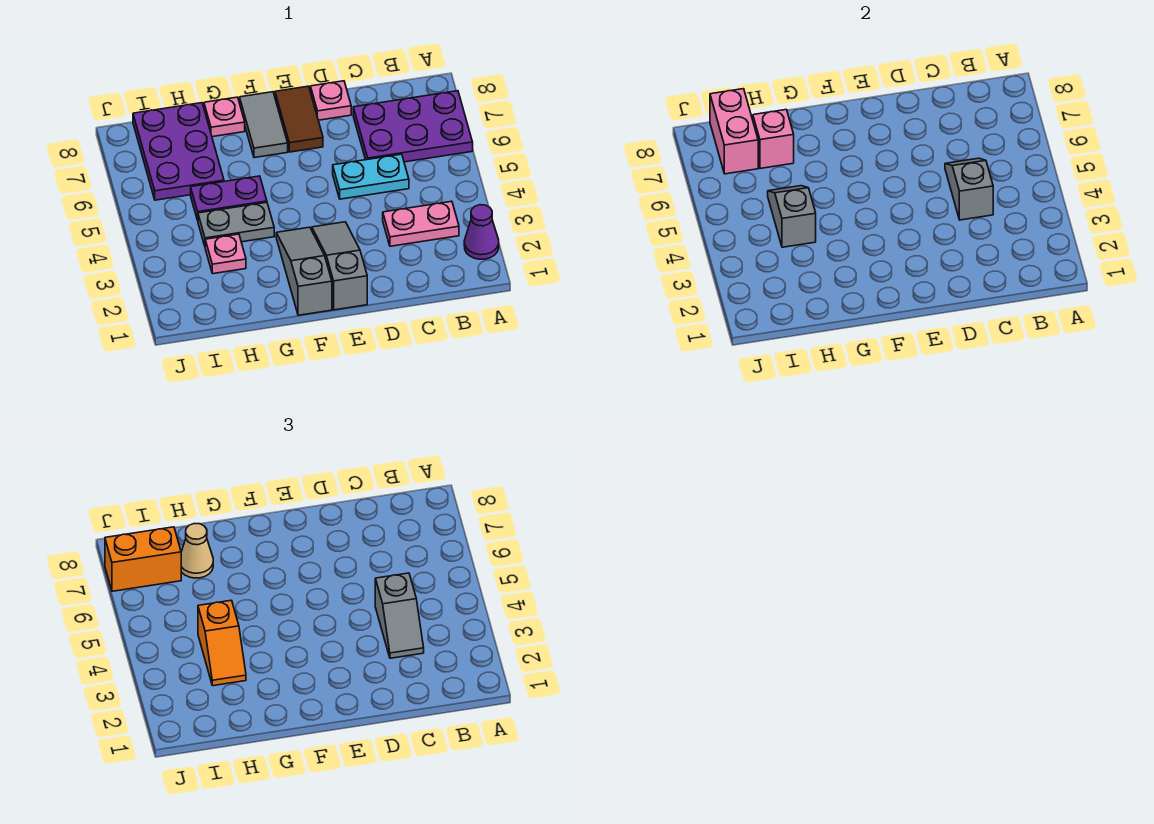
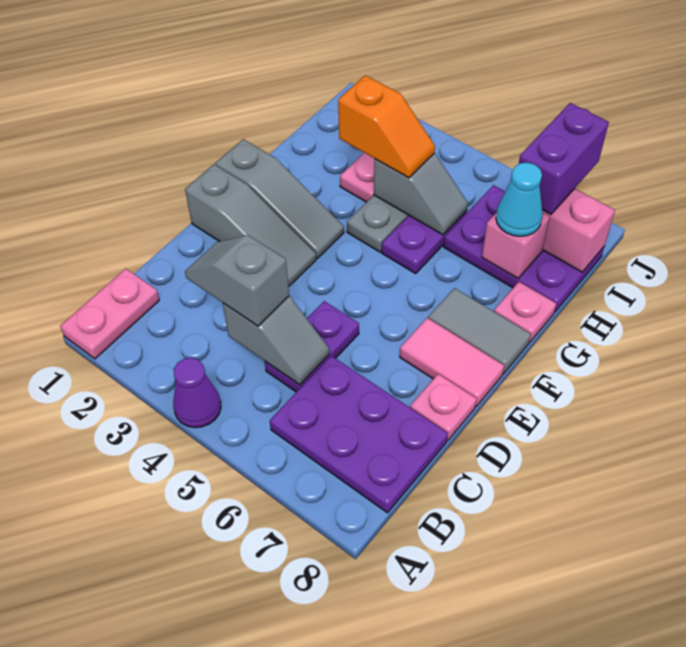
purple 1x1 cone [464,205,499,259] -> purple 1x1 cone moved to [173,358,221,428]
purple 2x3 plate [353,91,473,162] -> purple 2x3 plate turned to [270,356,448,513]
pink 1x2 plate [383,201,459,246] -> pink 1x2 plate moved to [60,269,159,359]
cyan 1x2 plate [333,154,409,199] -> purple 1x2 plate [265,301,359,392]
brown 1x2 tile [275,86,323,152] -> pink 1x2 tile [400,318,504,406]
orange 1x2 slope [198,600,246,686] -> orange 1x2 slope turned to [338,75,435,178]
tan 1x1 cone [181,524,213,578] -> cyan 1x1 cone [496,163,543,236]
orange 1x2 brick [105,527,181,591] -> purple 1x2 brick [519,103,609,214]

